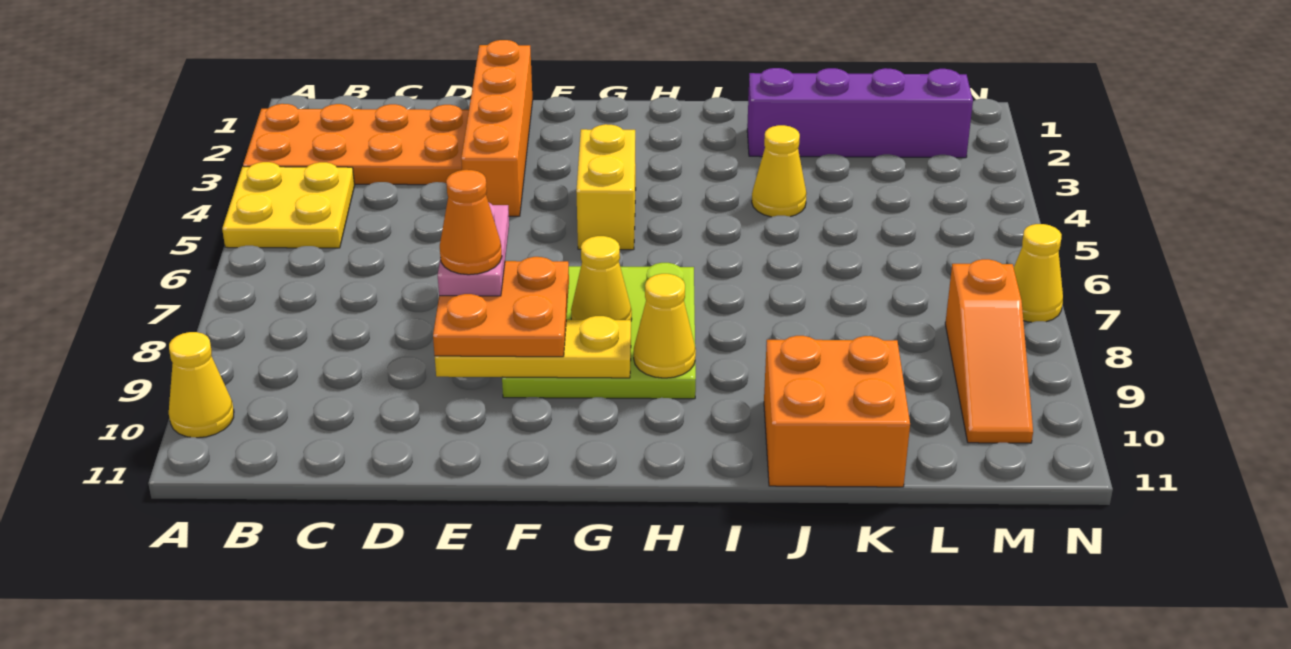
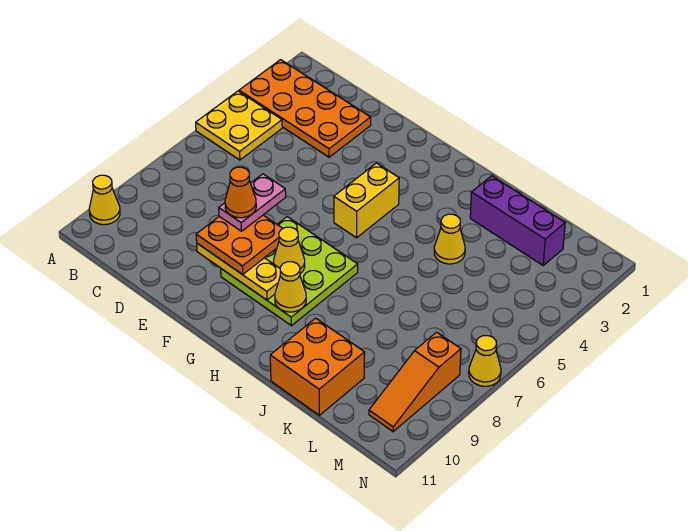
orange 1x4 brick [461,40,533,216] -> none
purple 1x4 brick [747,68,973,158] -> purple 1x3 brick [470,176,565,265]

